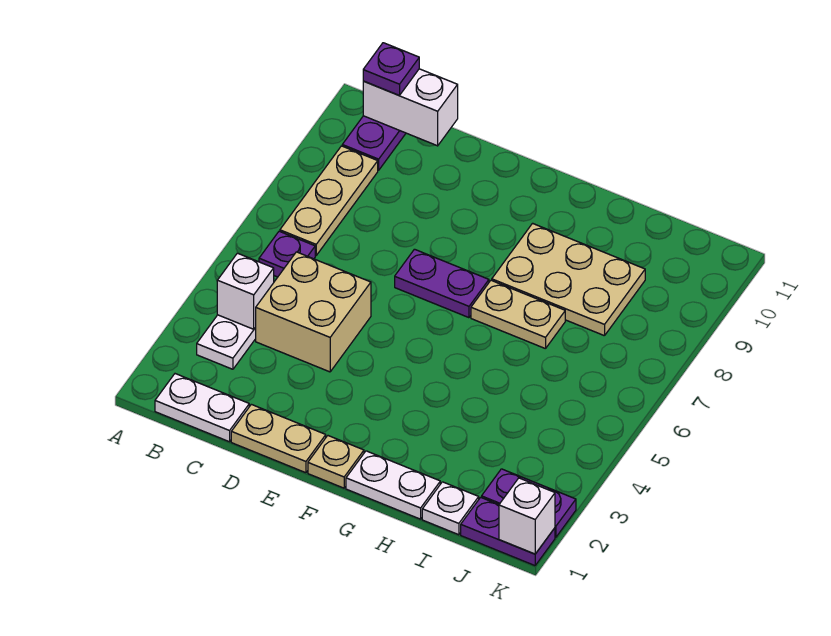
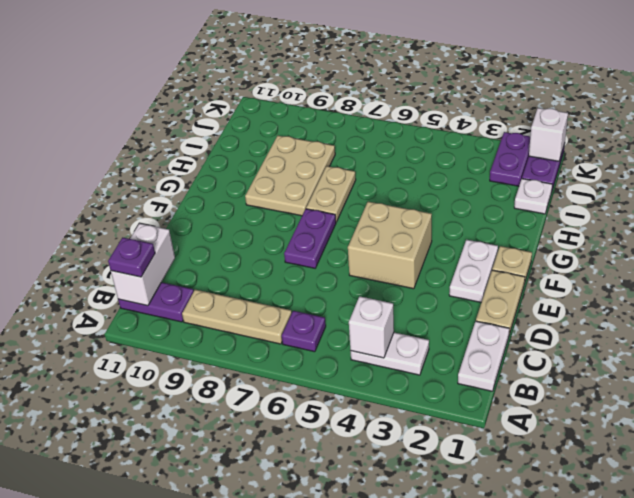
tan 2x2 brick [255,252,371,372] -> tan 2x2 brick moved to [348,202,432,289]
white 1x2 plate [346,451,440,519] -> white 1x2 plate moved to [449,240,498,302]

